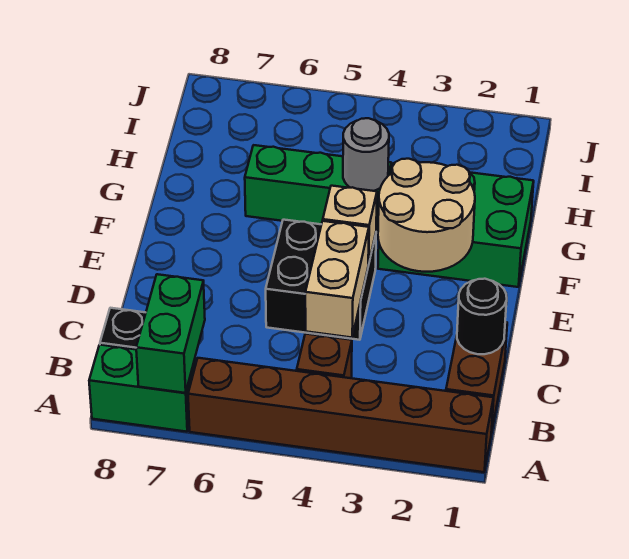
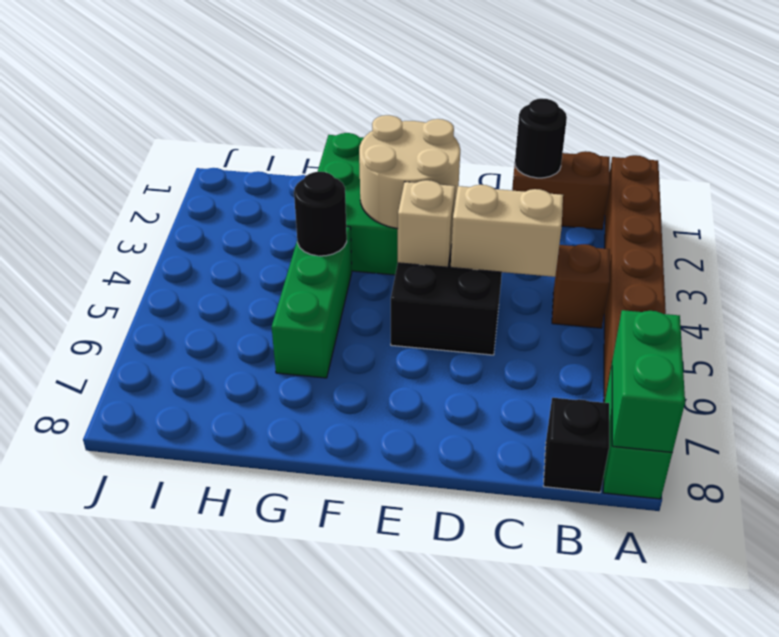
green 1x2 brick [136,274,205,393] -> green 1x2 brick turned to [612,310,685,452]
grey 1x1 round brick [343,118,389,191] -> black 1x1 round brick [294,172,347,256]

